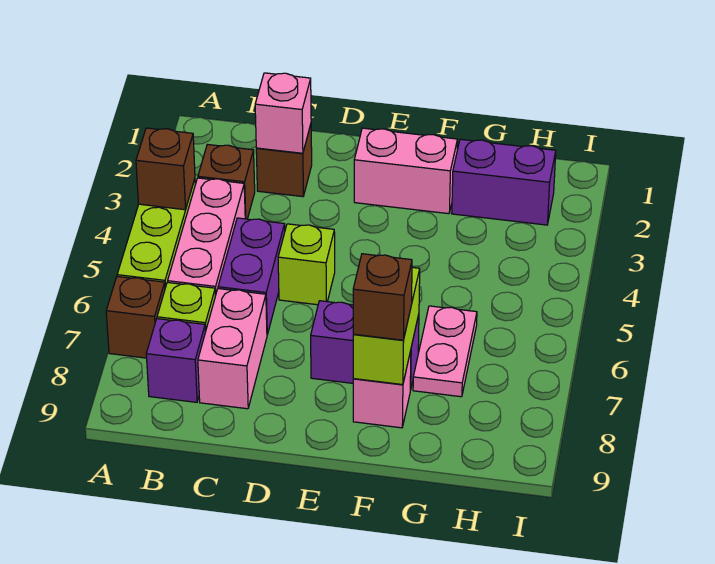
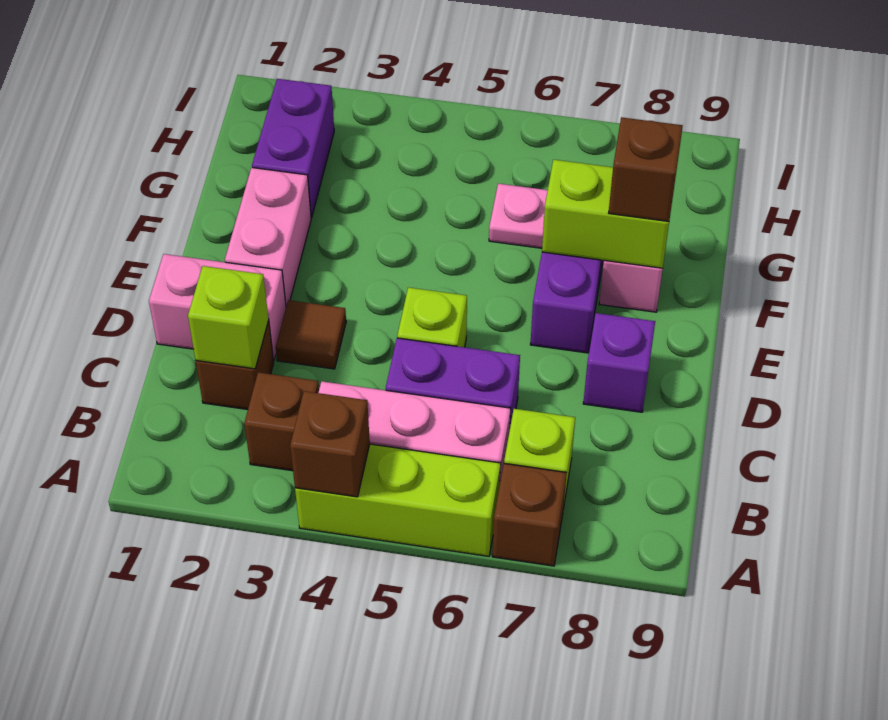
purple 1x1 brick [146,319,205,402] -> purple 1x1 brick moved to [583,313,655,412]
pink 1x1 brick [255,73,311,153] -> lime 1x1 brick [188,266,269,369]
pink 1x2 brick [198,289,267,409] -> pink 1x2 brick moved to [149,254,286,360]
none -> brown 1x1 tile [276,300,346,369]

